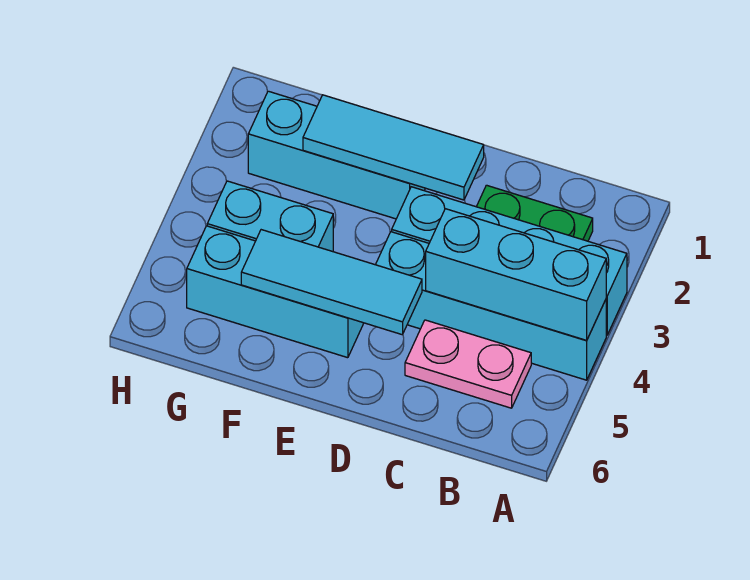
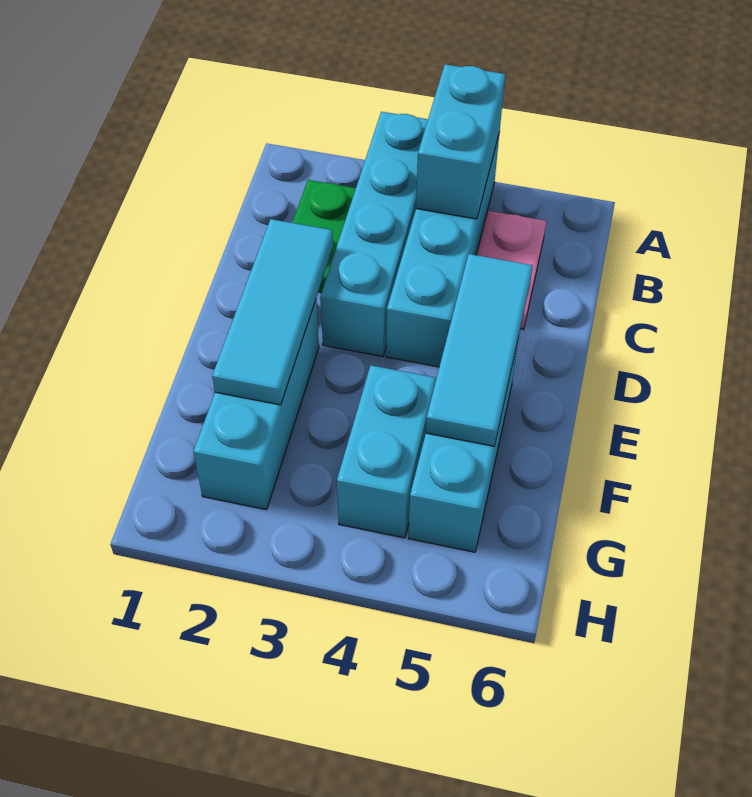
cyan 1x3 brick [426,209,606,340] -> cyan 1x2 brick [416,64,505,219]

